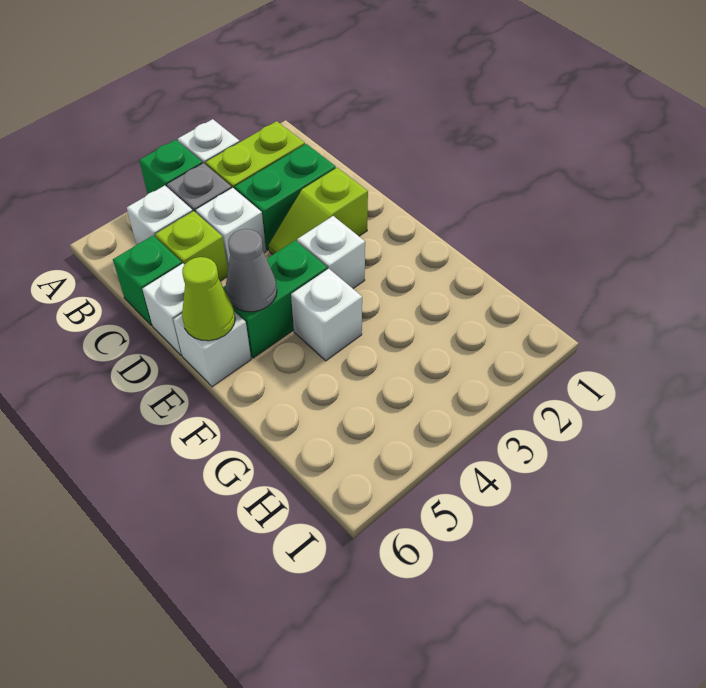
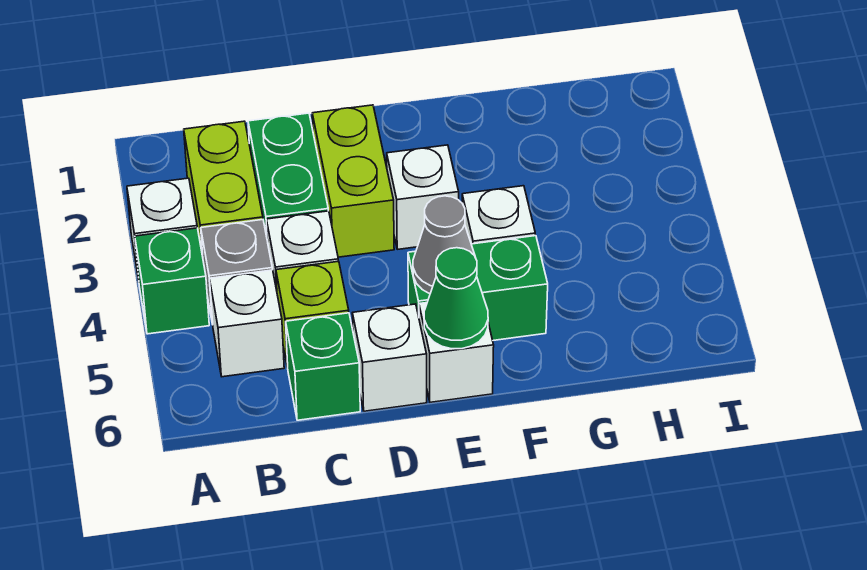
lime 1x2 slope [269,168,368,255] -> lime 1x2 brick [312,105,394,257]
green 1x2 brick [223,240,327,358] -> green 1x2 brick turned to [408,236,548,340]
lime 1x1 cone [182,257,235,341] -> green 1x1 cone [424,248,488,349]

